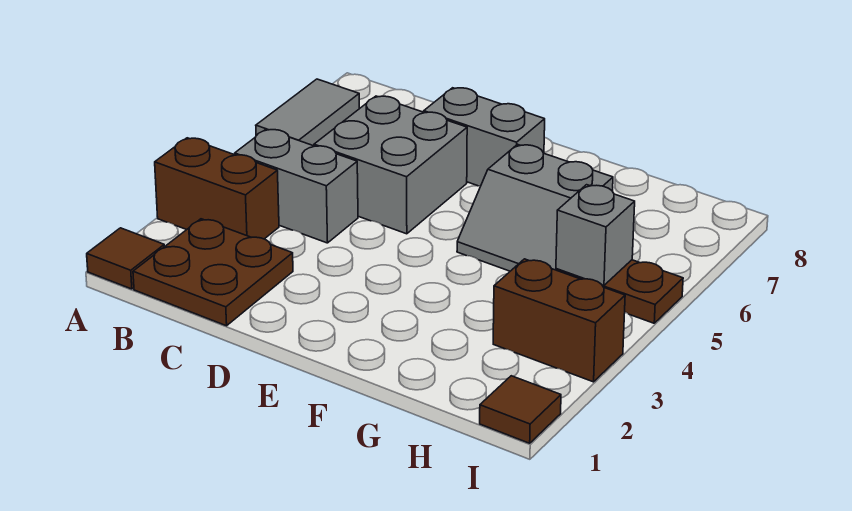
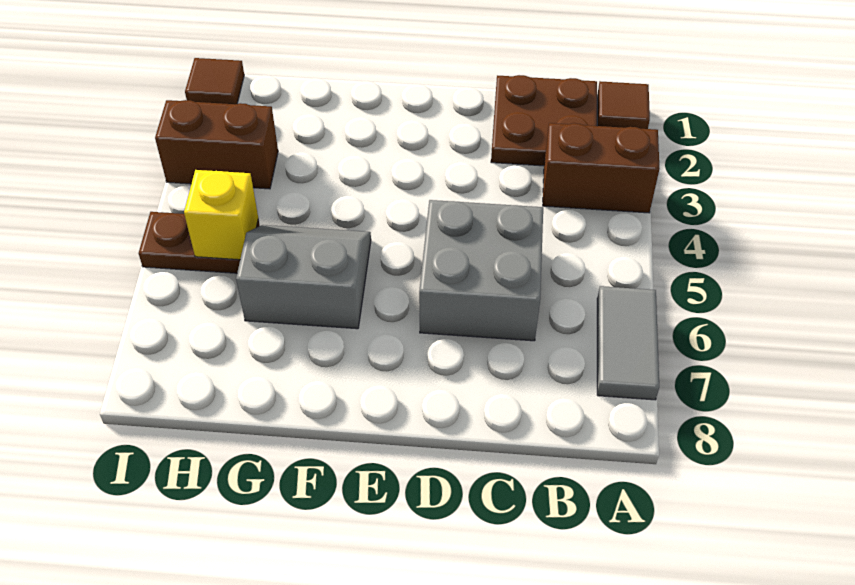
grey 1x2 brick [235,129,358,243] -> none
grey 1x2 brick [424,88,545,186] -> none
grey 1x1 brick [556,185,635,285] -> yellow 1x1 brick [184,170,258,260]

